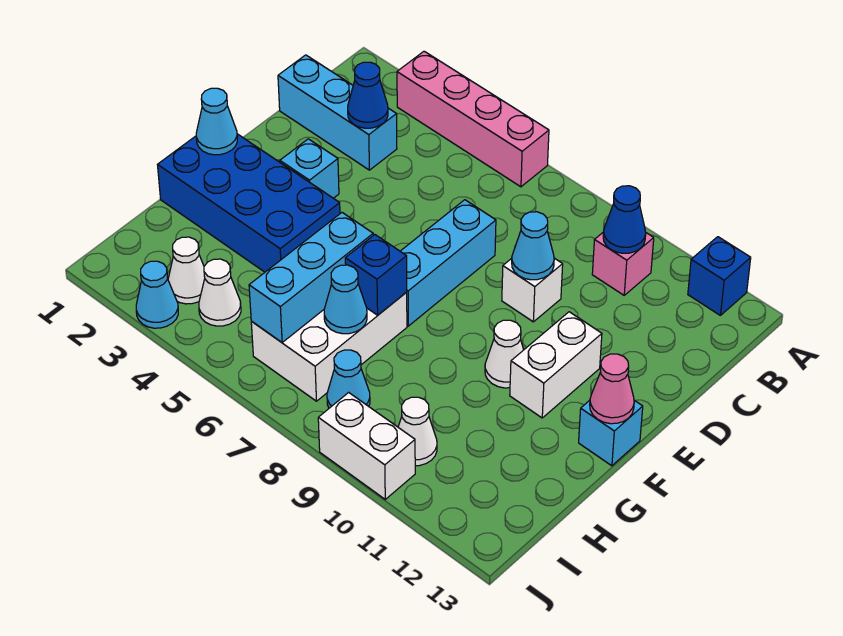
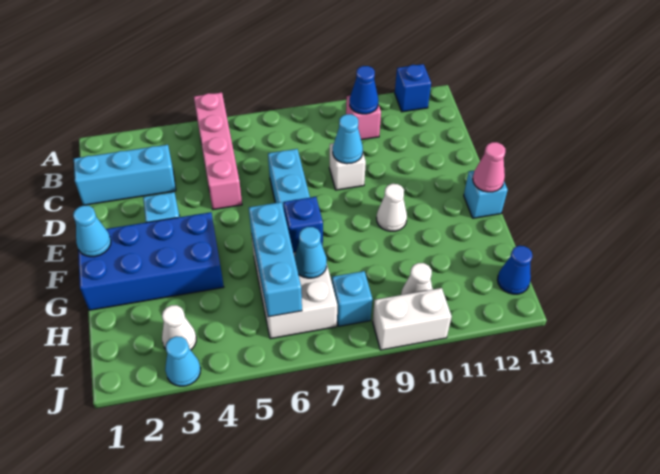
pink 1x4 brick [397,51,549,187] -> pink 1x4 brick turned to [194,92,242,210]
blue 1x1 cone [348,62,388,128] -> blue 1x1 cone moved to [497,246,532,294]
white 1x2 brick [510,312,602,418] -> none
white 1x1 cone [199,259,241,326] -> none
cyan 1x1 cone [327,350,370,408] -> cyan 1x1 brick [332,271,372,326]

